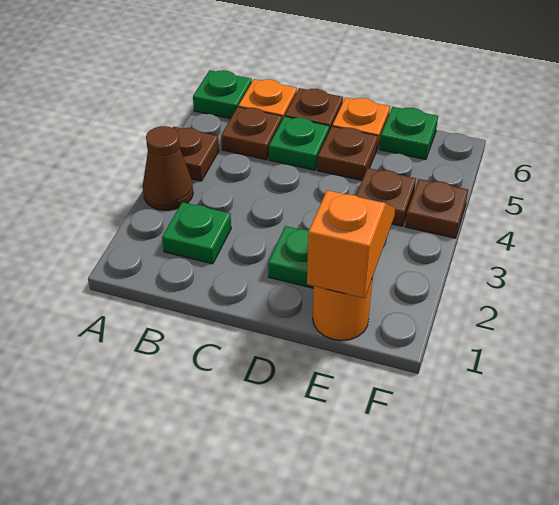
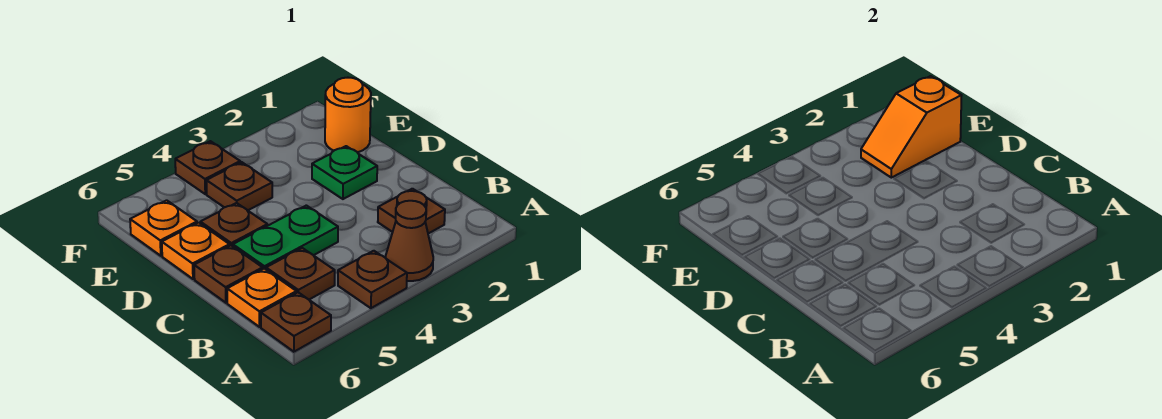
green 1x1 plate [193,70,252,119] -> brown 1x1 plate [261,292,331,352]
green 1x1 plate [162,202,231,264] -> brown 1x1 plate [378,189,445,234]
green 1x1 plate [269,117,329,170] -> green 1x2 plate [233,205,338,269]
green 1x1 plate [380,107,438,159] -> orange 1x1 plate [130,200,197,256]

